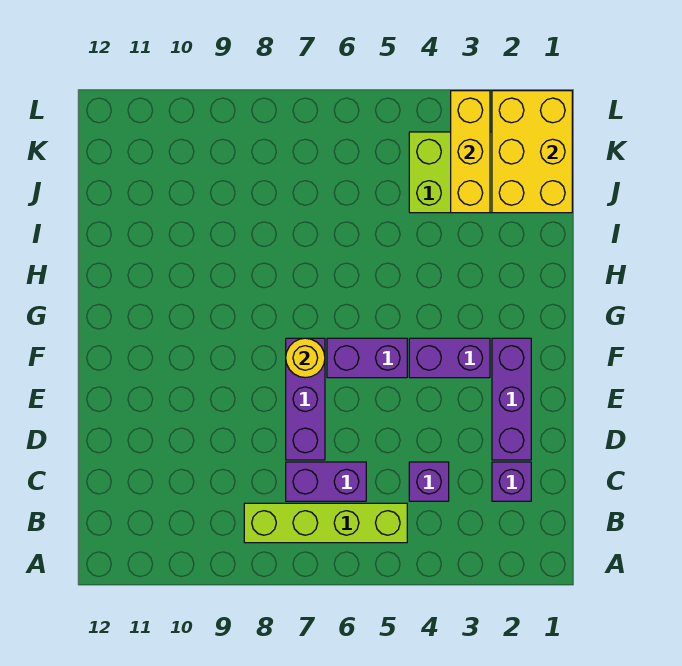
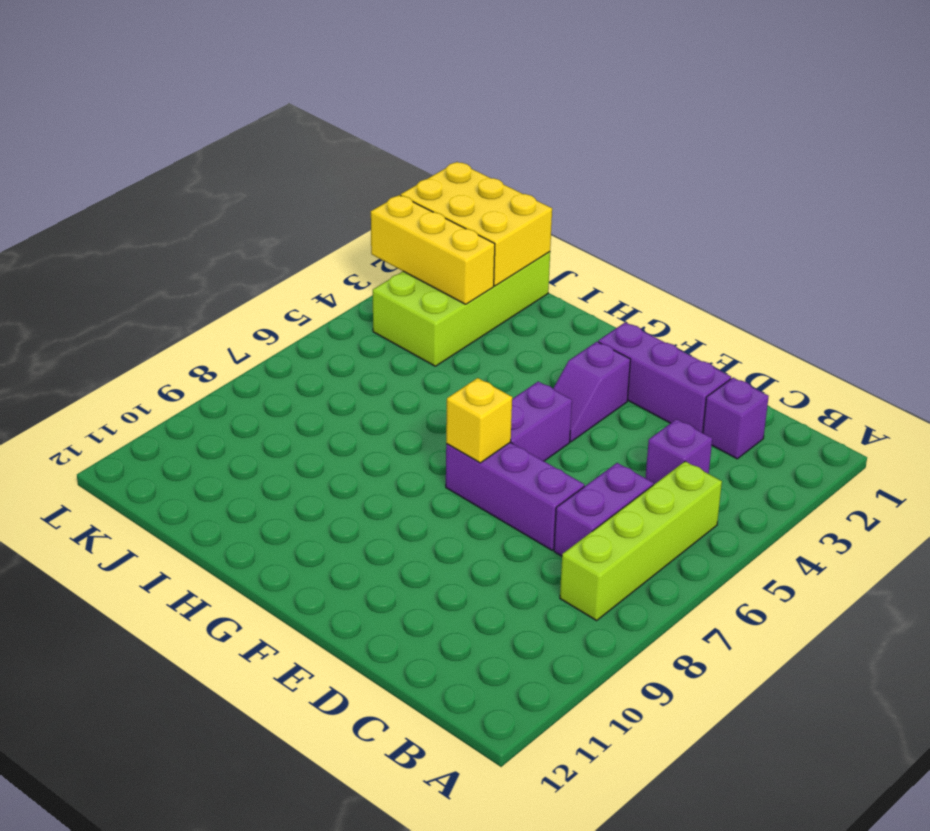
purple 1x2 brick [409,338,490,378] -> purple 1x2 slope [553,342,630,442]
yellow 1x1 round brick [286,338,325,378] -> yellow 1x1 brick [446,378,512,463]

